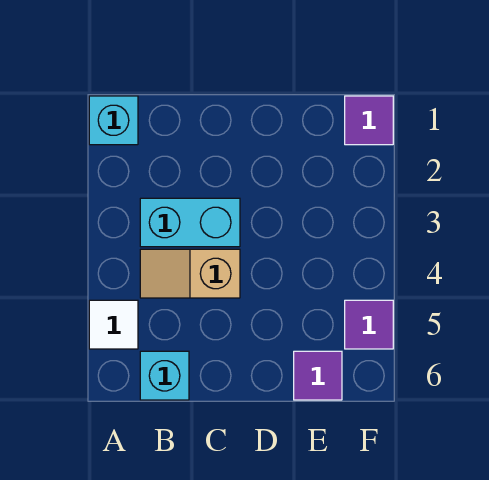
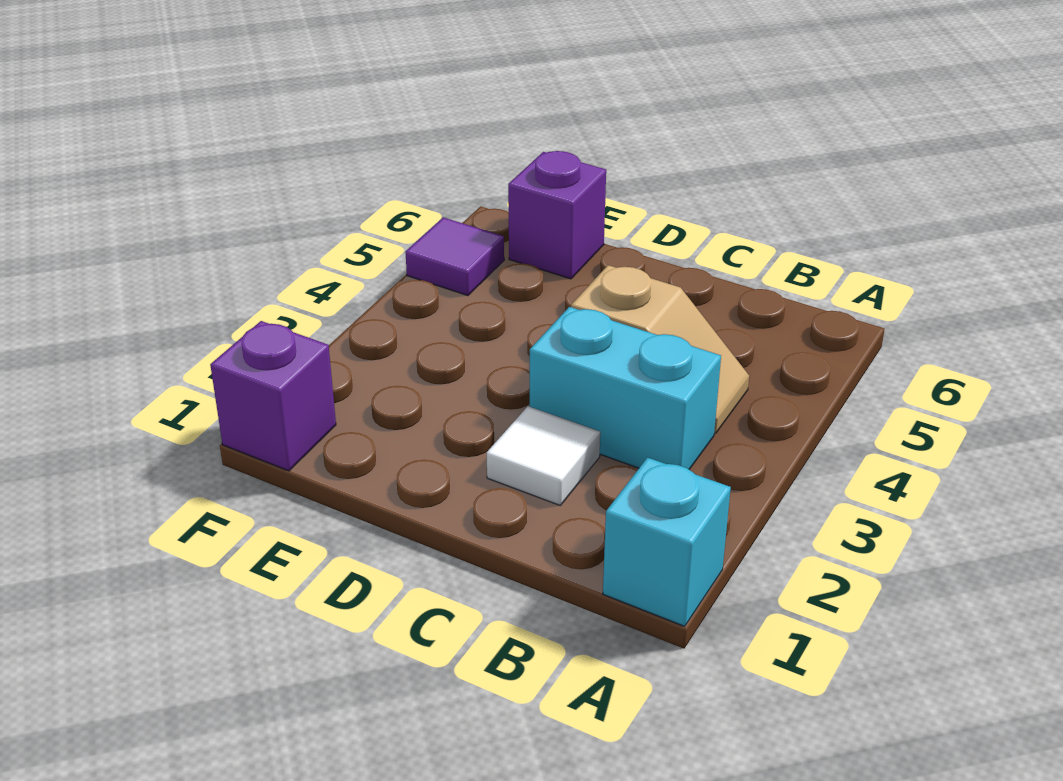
white 1x1 tile [89,300,138,349] -> white 1x1 tile moved to [487,406,600,505]
cyan 1x1 brick [140,351,189,400] -> none
purple 1x1 tile [294,351,342,400] -> purple 1x1 brick [508,151,606,279]
purple 1x1 tile [345,96,393,145] -> purple 1x1 brick [210,321,336,471]

